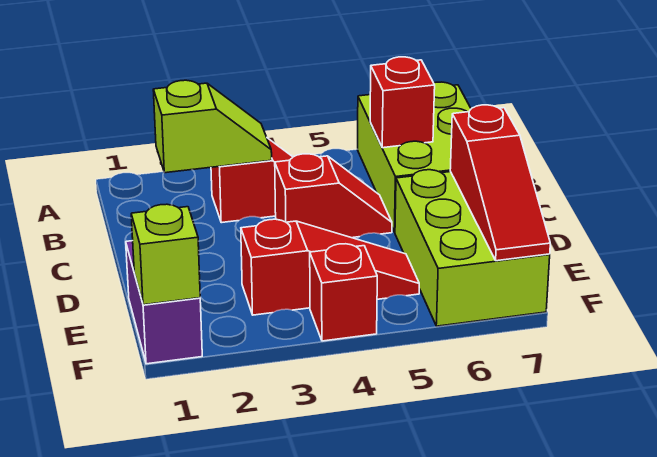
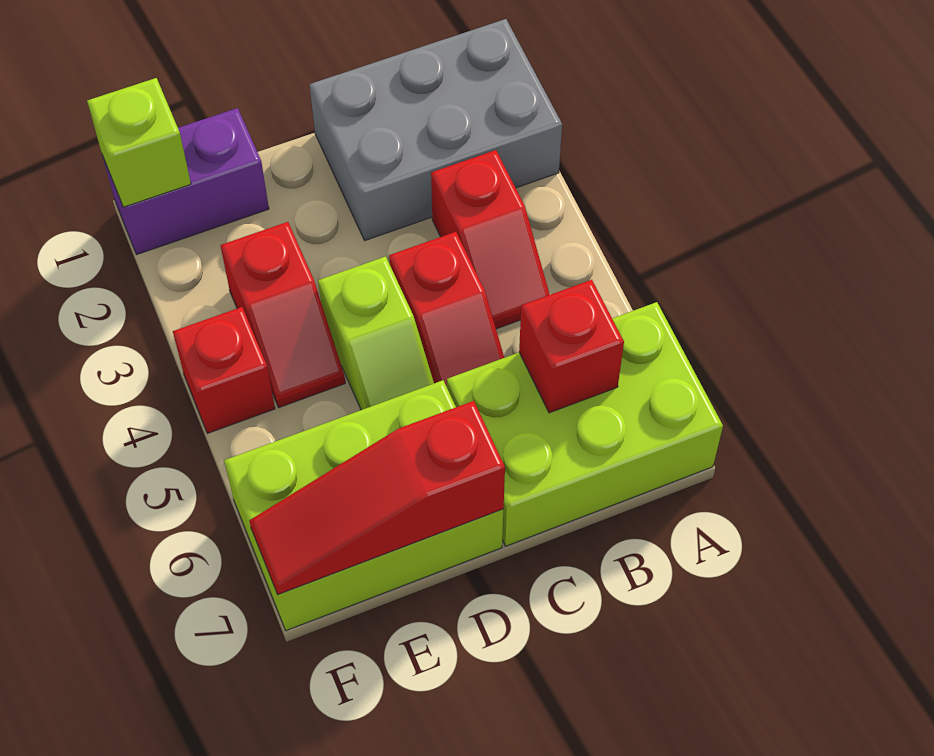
none -> grey 2x3 brick [310,19,562,240]
lime 1x2 slope [153,80,272,173] -> lime 1x2 slope moved to [318,256,434,410]
red 1x3 slope [241,219,419,315] -> red 1x2 slope [220,222,345,407]

